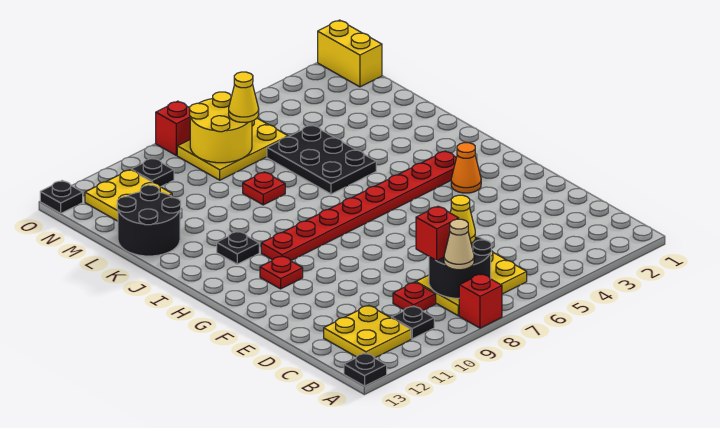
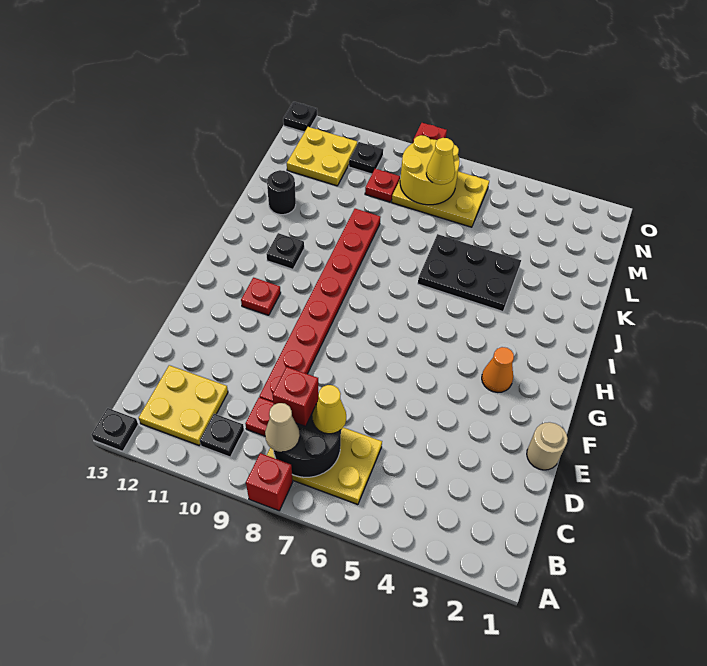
none -> tan 1x1 round brick [527,422,568,470]
red 1x8 plate [261,151,456,260] -> red 1x8 plate turned to [259,209,381,402]
black 2x3 plate [267,125,376,194] -> black 2x3 plate turned to [418,234,521,311]
red 1x1 plate [243,172,285,205] -> red 1x1 plate moved to [365,169,400,202]
black 2x2 round brick [117,185,181,256] -> black 1x1 round brick [267,170,296,215]
yellow 1x2 brick [318,20,382,87] -> none

